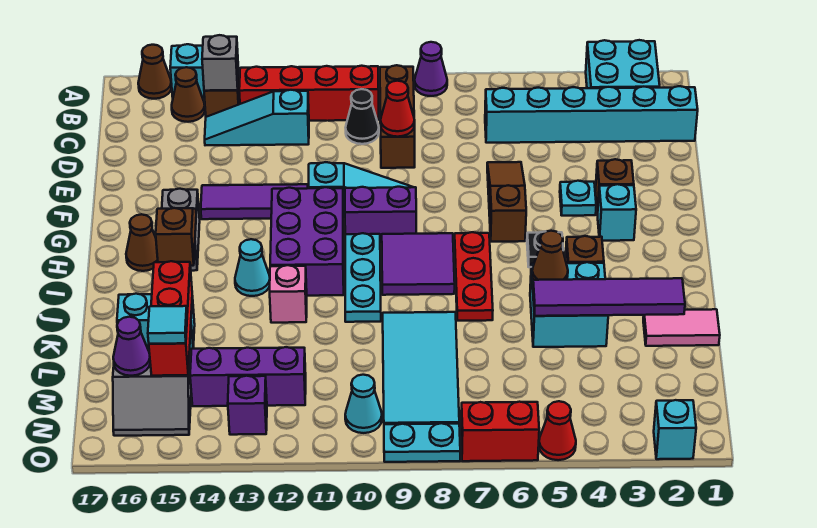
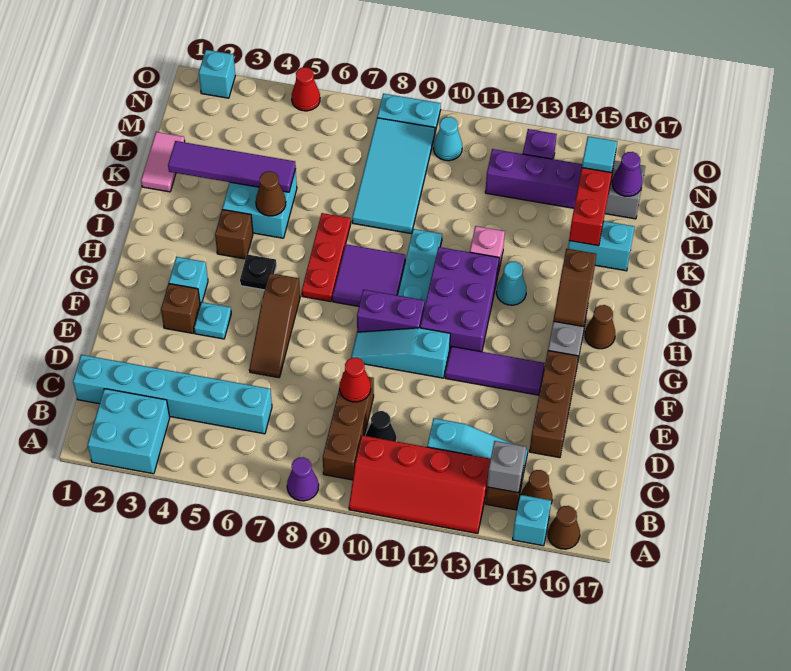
none -> brown 1x3 brick [530,351,578,458]
pink 1x2 tile [643,309,720,346] -> pink 1x2 tile turned to [141,132,185,192]
red 1x2 brick [461,402,539,461] -> none

